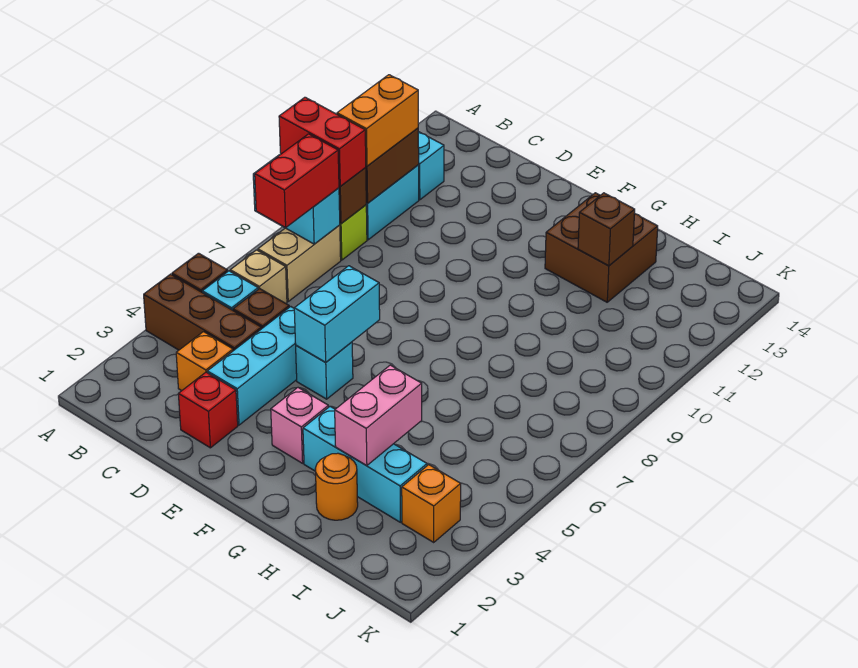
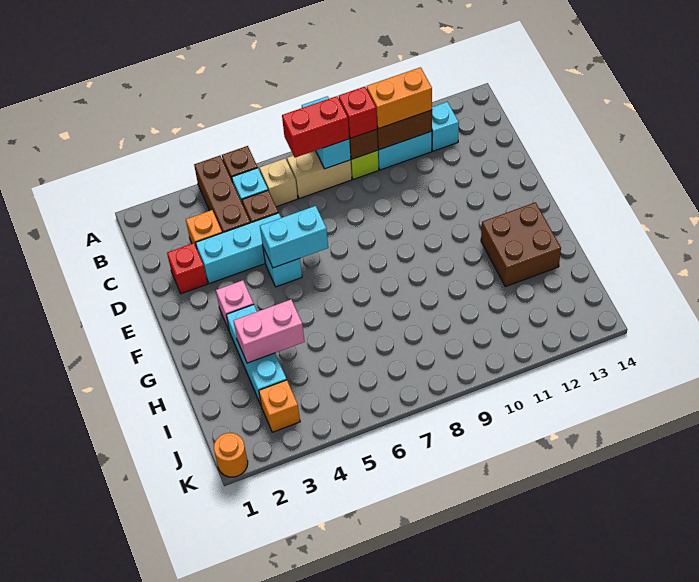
red 1x2 brick [279,97,366,186] -> red 1x1 brick [339,87,377,138]
orange 1x1 round brick [315,453,358,520] -> orange 1x1 round brick moved to [214,433,248,477]
brown 1x1 brick [578,193,635,266] -> none

